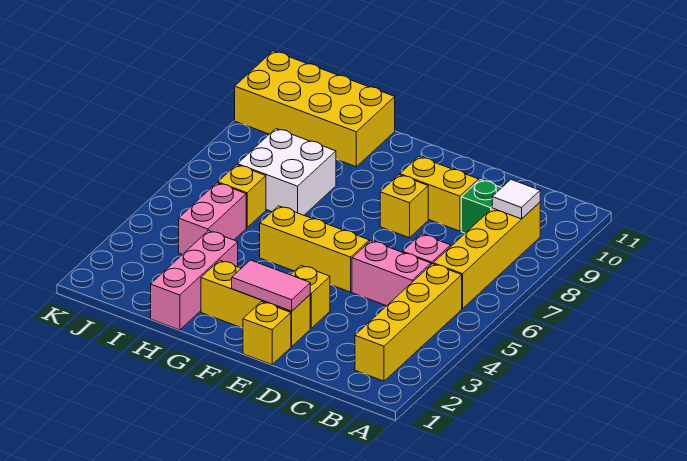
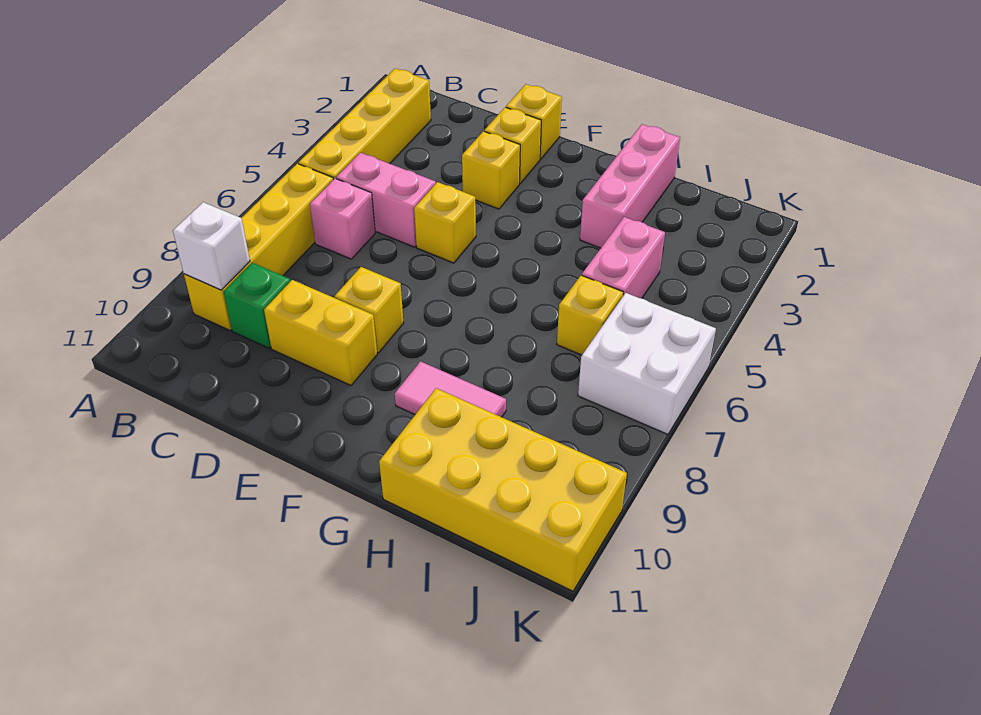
white 1x1 tile [492,180,540,219] -> white 1x1 brick [173,202,250,290]
yellow 1x3 brick [201,260,310,346] -> yellow 1x1 brick [484,107,541,183]
pink 1x2 tile [232,260,310,311] -> pink 1x2 tile moved to [395,362,506,417]
yellow 1x3 brick [260,206,369,292] -> yellow 1x1 brick [414,182,476,263]
white 2x2 brick [238,129,336,215] -> white 2x2 brick moved to [578,293,716,434]

